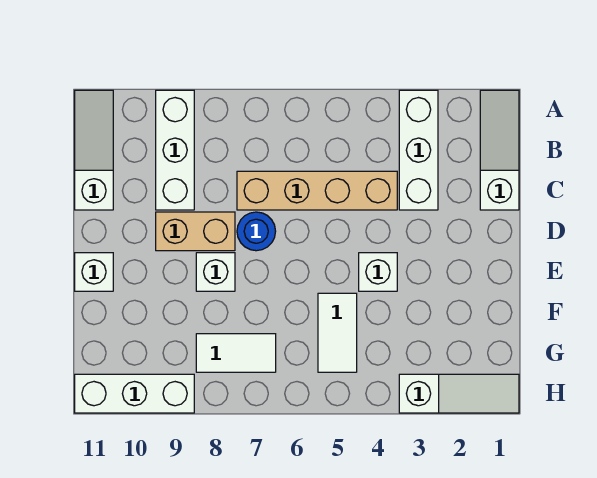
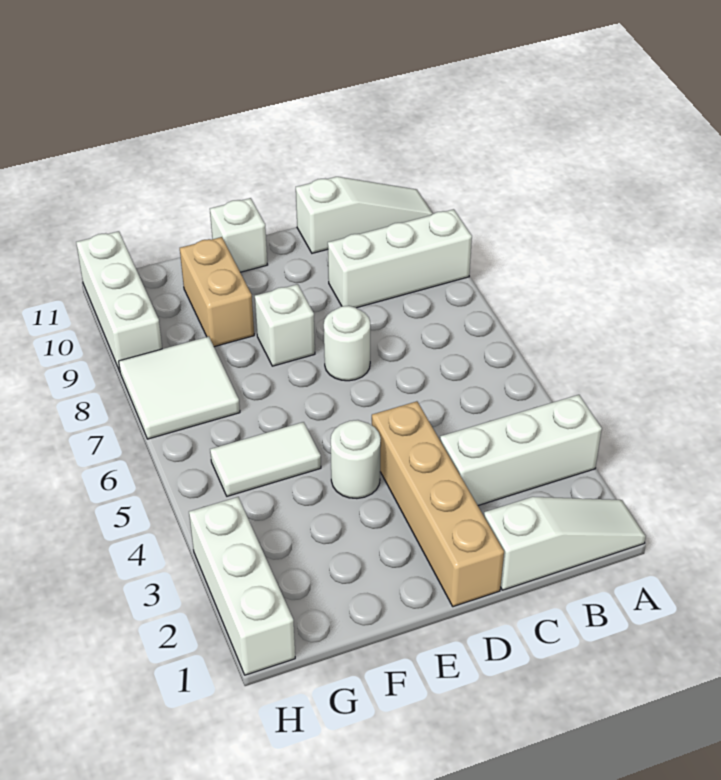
tan 1x4 brick [237,171,397,210] -> tan 1x4 brick moved to [372,401,504,607]
blue 1x1 round brick [237,212,276,251] -> white 1x1 round brick [324,306,370,381]
tan 1x2 brick [156,212,235,251] -> tan 1x2 brick moved to [180,237,254,347]
white 1x1 brick [359,253,397,291] -> white 1x1 round brick [331,420,381,498]
white 1x2 tile [196,334,276,372] -> white 2x2 tile [119,336,240,439]
white 1x3 slope [399,374,519,413] -> white 1x3 brick [189,497,295,675]

